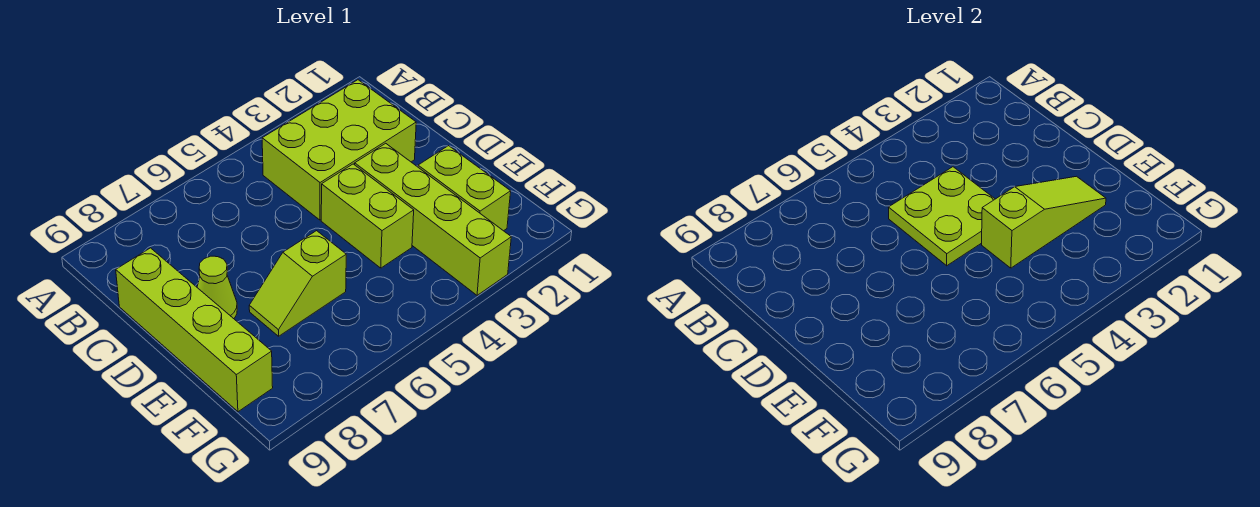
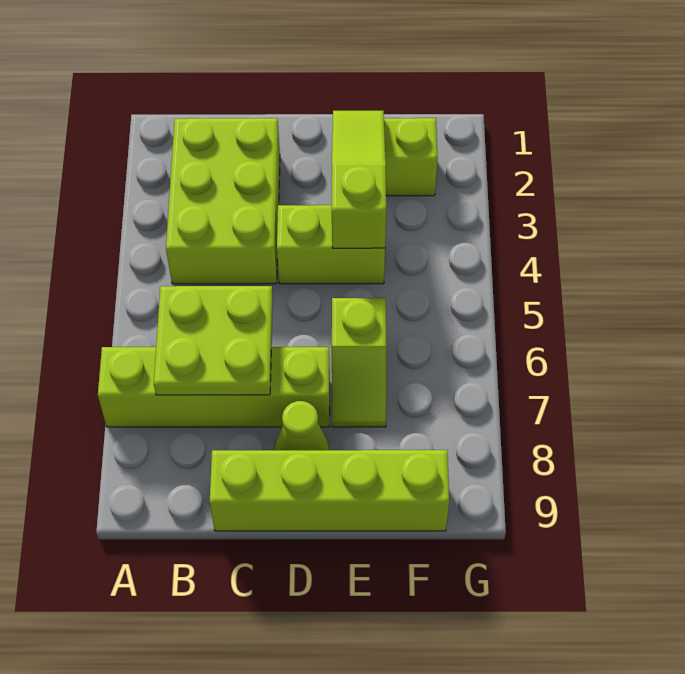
lime 2x2 plate [888,167,995,266] -> lime 2x2 plate moved to [154,286,273,395]
lime 1x4 brick [355,143,511,295] -> lime 1x4 brick moved to [98,347,330,427]

